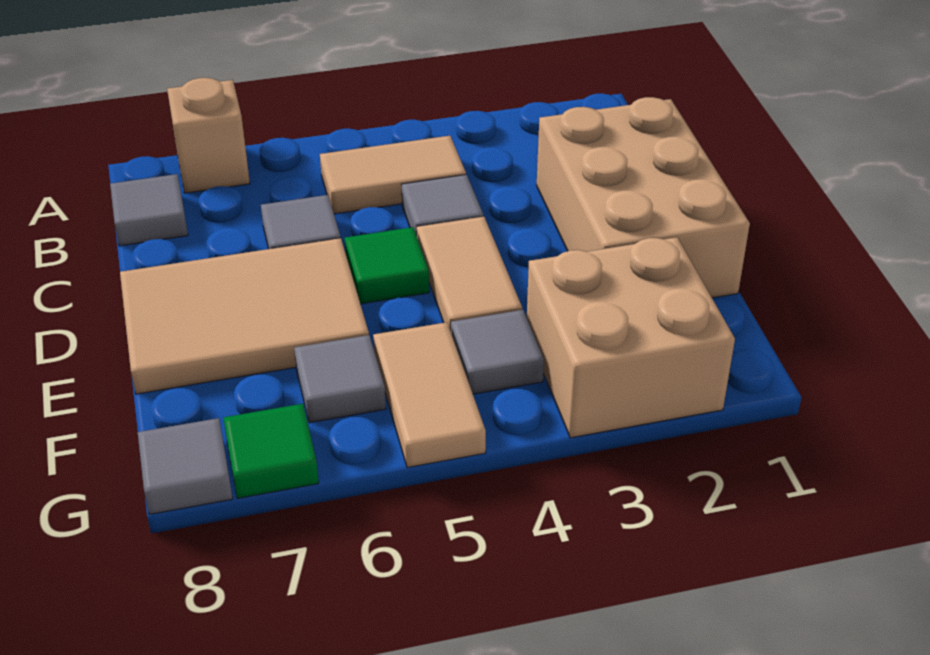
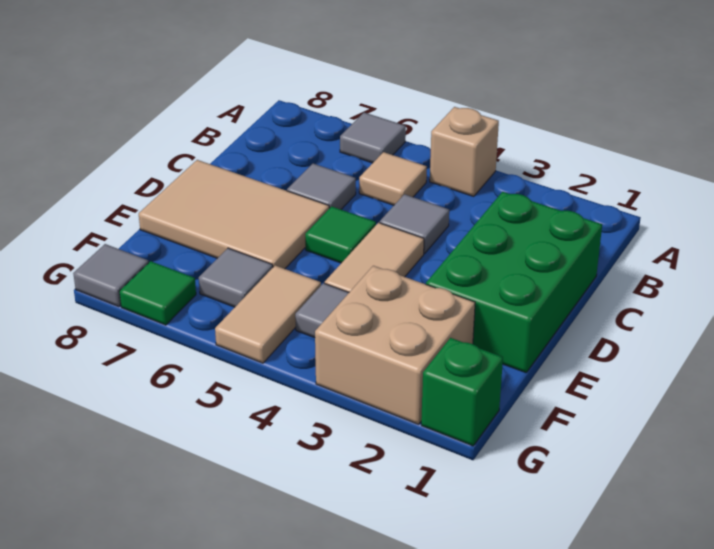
tan 1x1 brick [167,78,250,193] -> tan 1x1 brick moved to [430,107,499,196]
tan 1x2 tile [320,136,466,214] -> tan 1x1 tile [359,152,427,205]
grey 1x1 tile [110,174,188,246] -> grey 1x1 tile moved to [340,113,406,163]
tan 2x3 brick [537,97,750,298] -> green 2x3 brick [426,192,602,373]
none -> green 1x1 brick [421,338,503,446]

